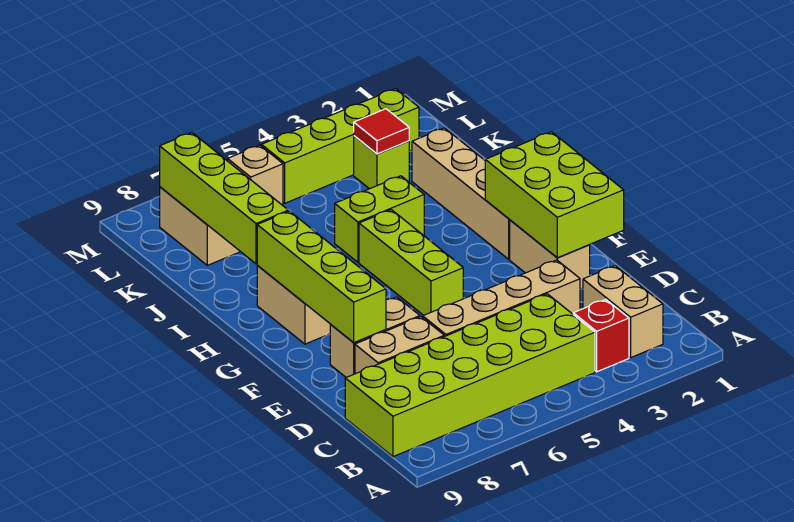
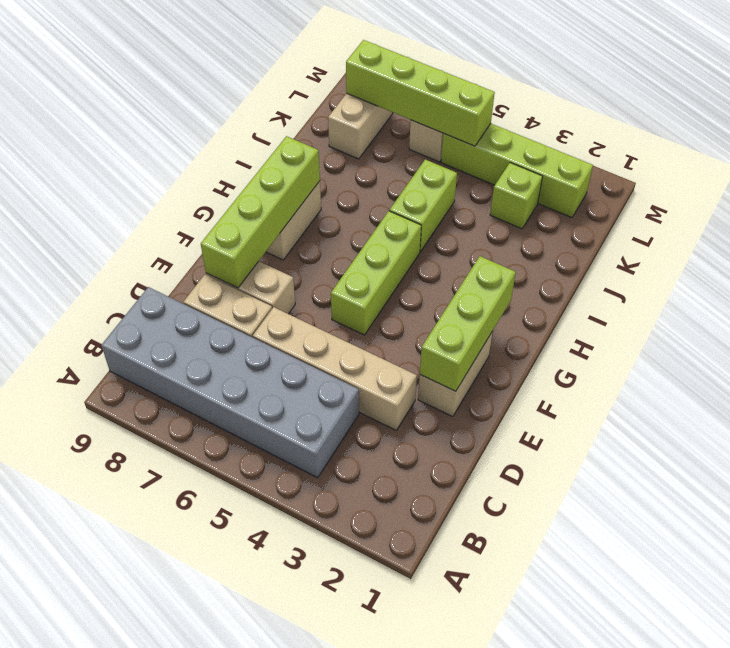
tan 1x2 brick [583,266,663,358] -> none
red 1x1 brick [573,299,629,372] -> none
lime 2x6 brick [345,294,595,457] -> grey 2x6 brick [101,287,359,478]
lime 2x3 brick [485,132,624,258] -> lime 1x3 brick [420,256,516,391]
tan 1x4 brick [412,128,510,259] -> none
lime 1x2 brick [335,176,424,262] -> lime 1x2 brick turned to [390,159,457,252]
lime 1x4 brick [160,133,288,264] -> lime 1x4 brick turned to [346,40,495,146]
red 1x1 tile [354,109,409,154] -> none

